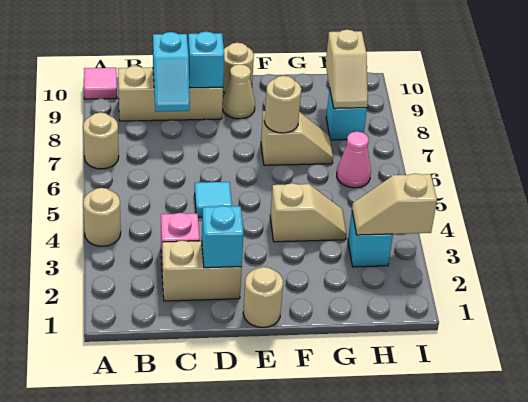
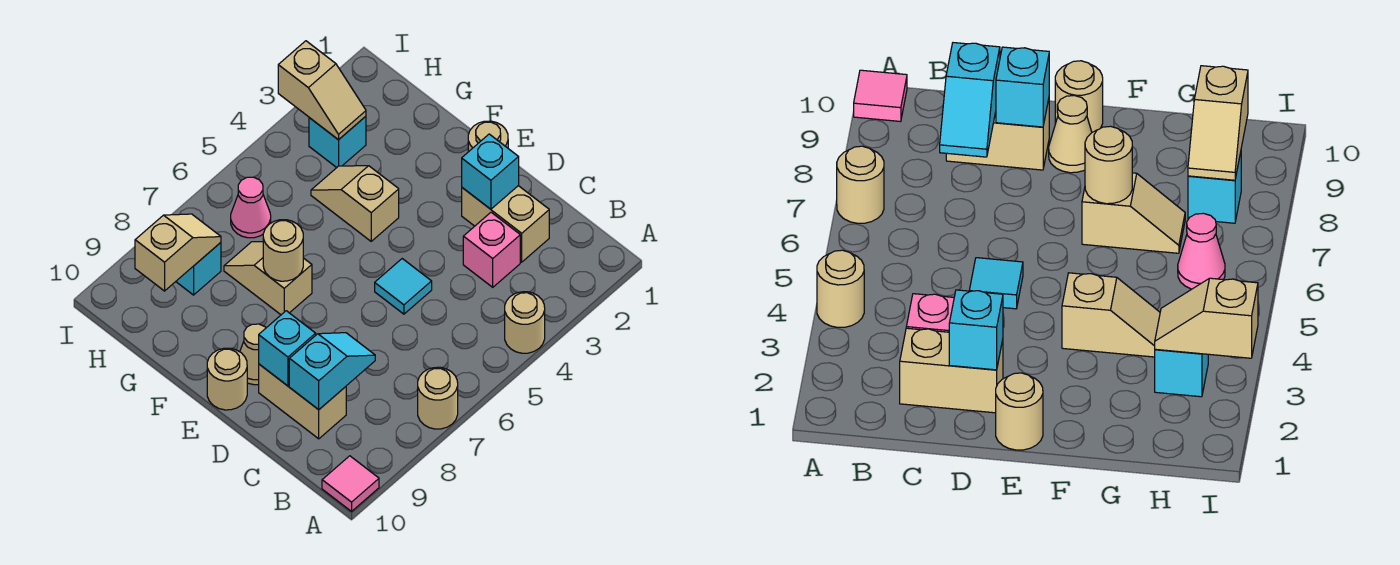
tan 1x3 brick [118,66,223,121] -> tan 1x2 brick [259,364,346,439]

